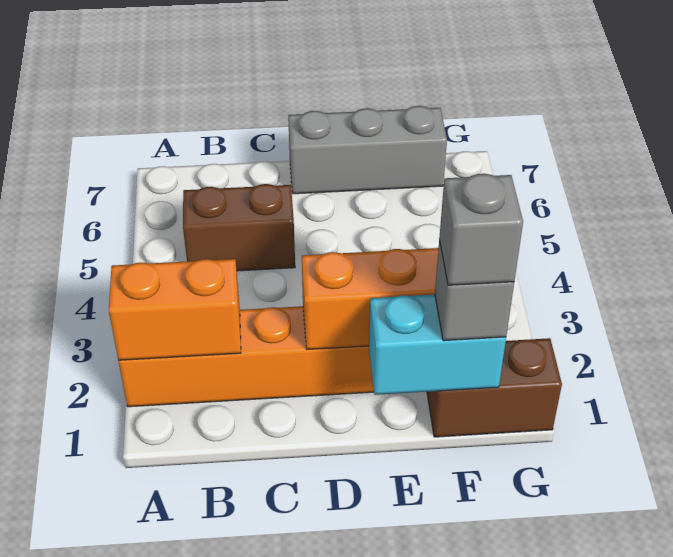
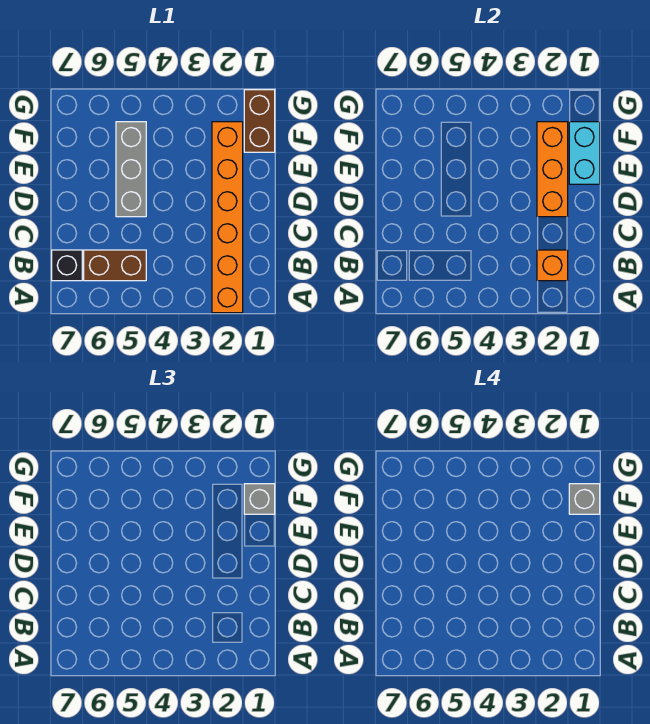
orange 1x2 brick [109,259,241,360] -> orange 1x1 brick [537,250,568,281]
brown 1x2 brick [183,184,295,271] -> brown 1x2 brick turned to [84,250,146,281]
none -> black 1x1 brick [52,250,82,281]
grey 1x3 brick [288,106,447,194] -> grey 1x3 brick moved to [116,122,146,217]

